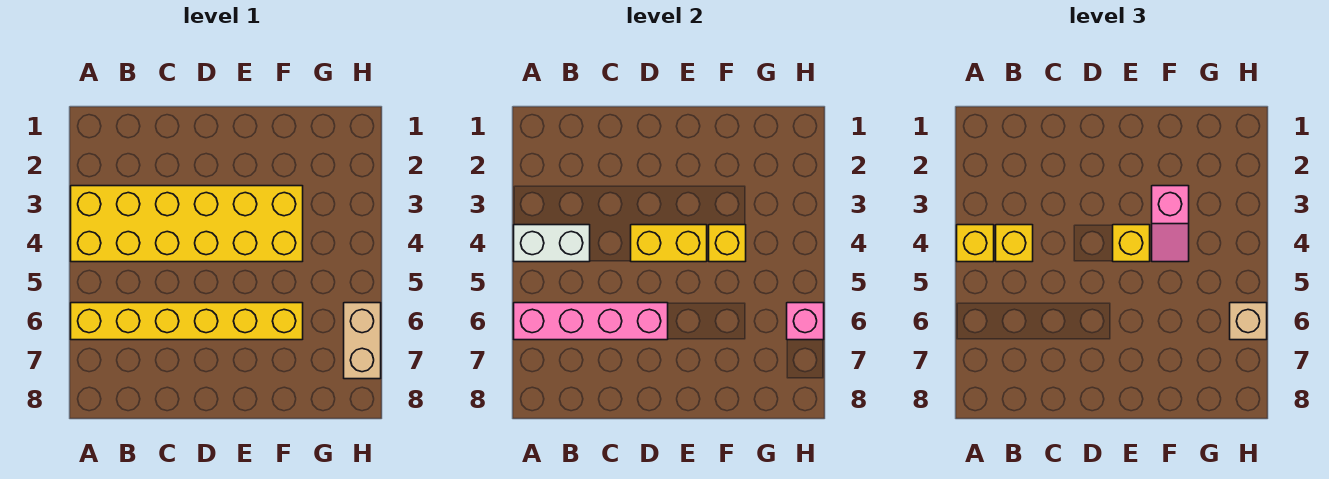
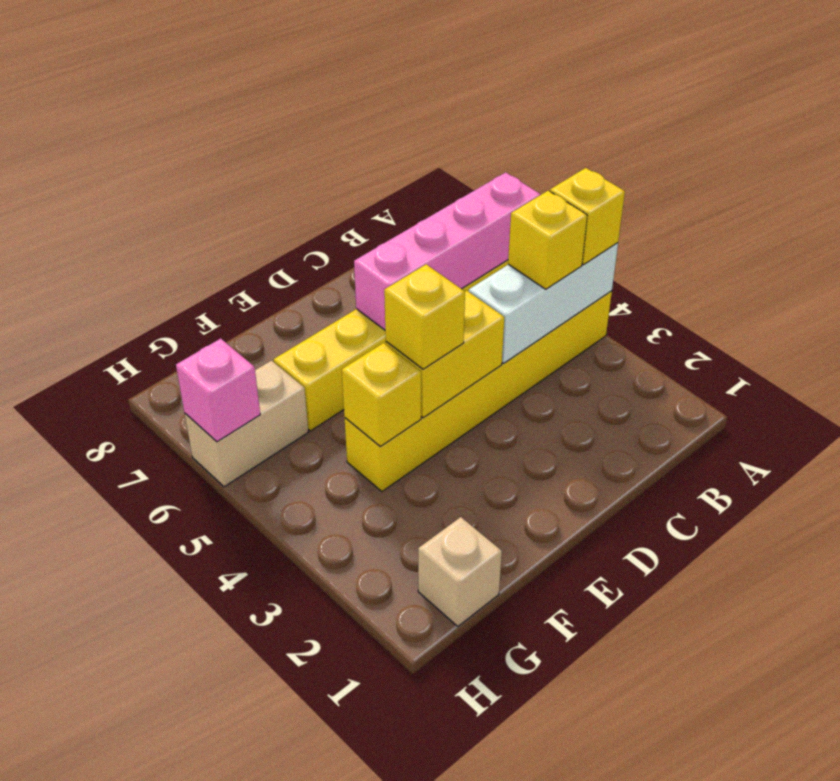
yellow 2x6 brick [71,186,303,262] -> yellow 1x6 brick [345,291,612,491]
white 1x2 brick [514,225,590,262] -> white 1x3 brick [469,243,618,363]
pink 1x2 slope [1152,186,1189,262] -> none
tan 1x2 brick [344,303,381,379] -> tan 1x2 brick turned to [185,361,308,487]
tan 1x1 brick [1230,303,1267,340] -> tan 1x1 brick moved to [418,517,502,626]

